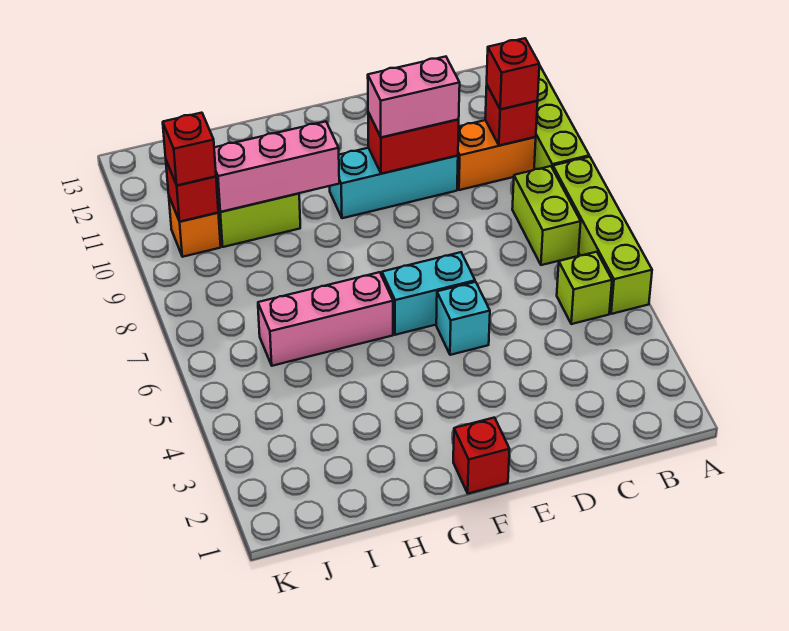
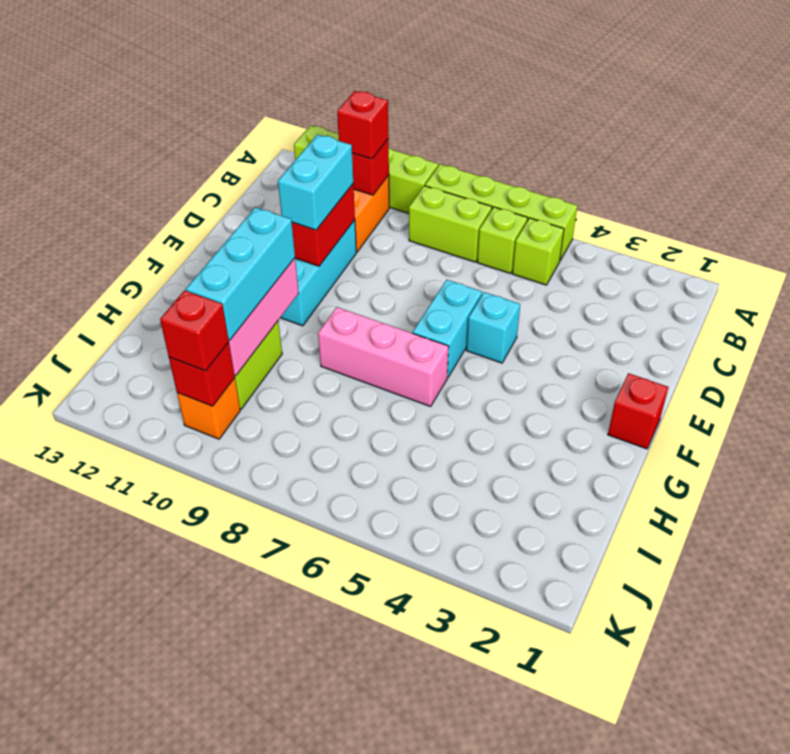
none -> lime 1x1 brick [477,207,528,273]
pink 1x2 brick [368,57,460,137] -> cyan 1x2 brick [278,135,353,230]
pink 1x3 brick [258,272,393,366] -> pink 1x3 brick turned to [318,307,449,406]
none -> cyan 1x3 brick [186,207,295,340]

